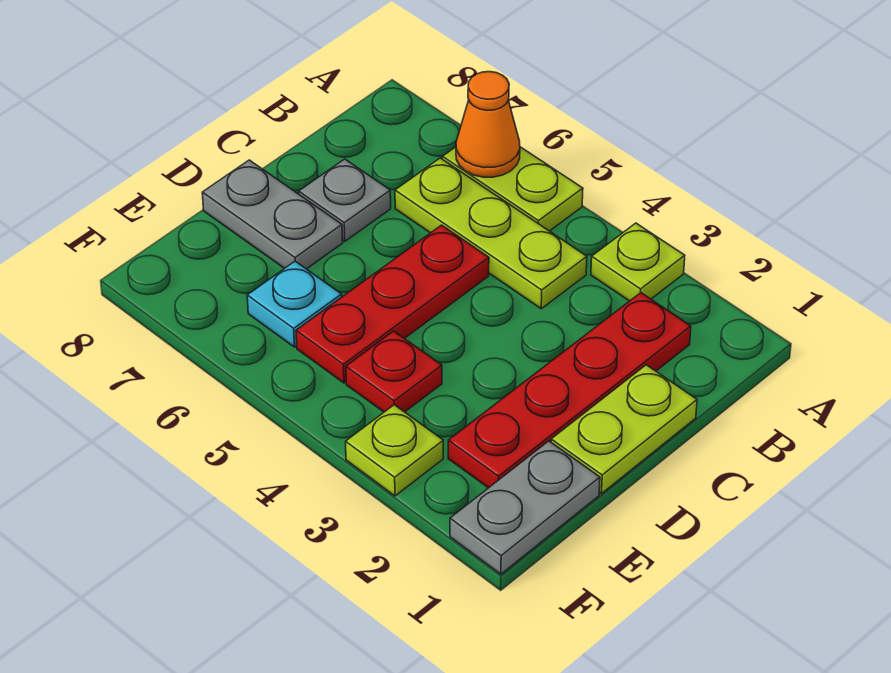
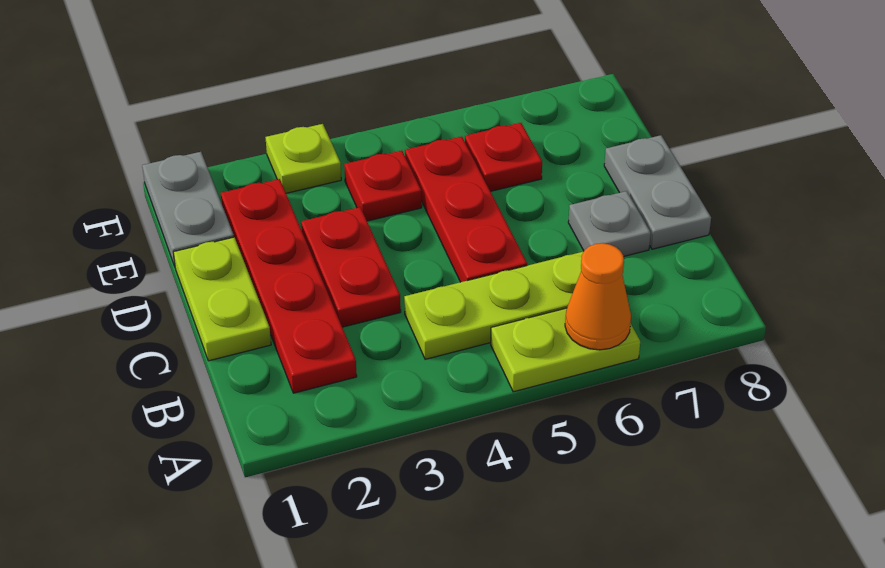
lime 1x1 plate [591,223,685,301] -> none
none -> red 1x2 plate [301,207,401,327]
grey 1x2 plate [202,160,343,269] -> grey 1x2 plate turned to [604,135,711,249]
cyan 1x1 plate [247,261,342,347] -> red 1x1 plate [465,123,542,191]

